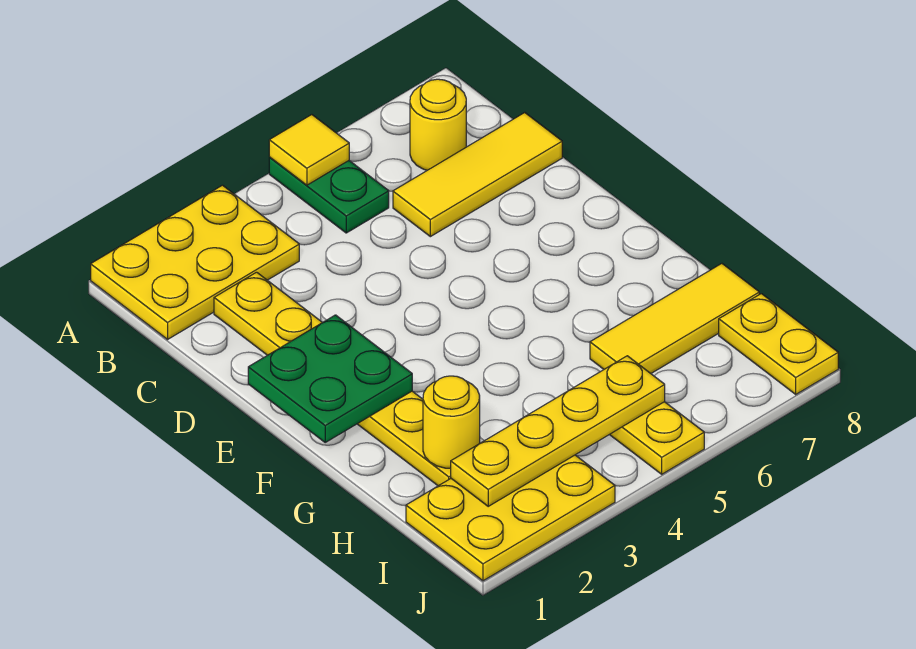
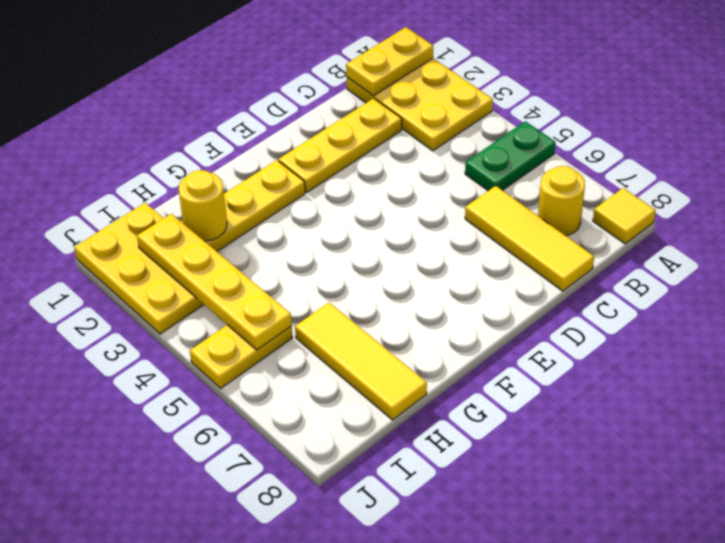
yellow 1x1 tile [269,115,349,185] -> yellow 1x1 tile moved to [593,188,656,244]
green 2x2 plate [248,315,412,442] -> none
yellow 1x2 plate [719,294,838,394] -> yellow 1x2 plate moved to [346,27,433,96]

